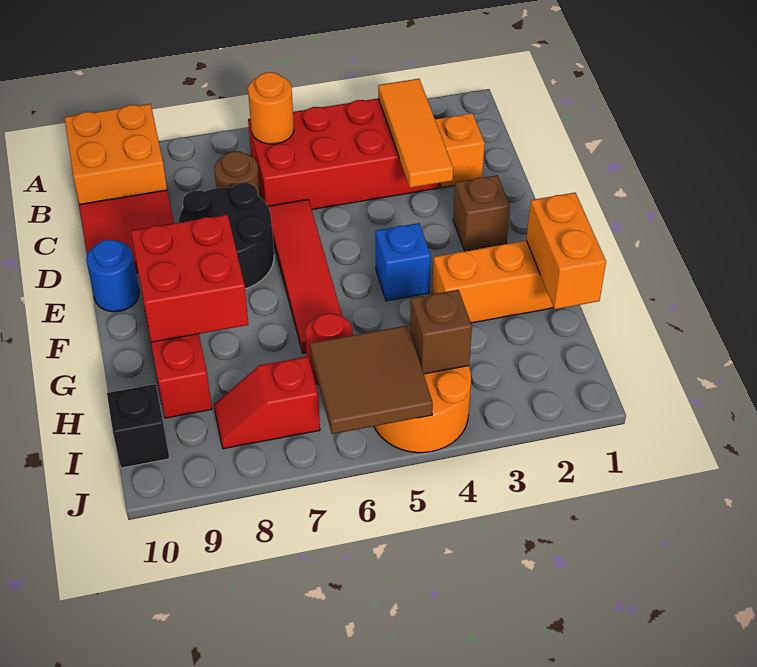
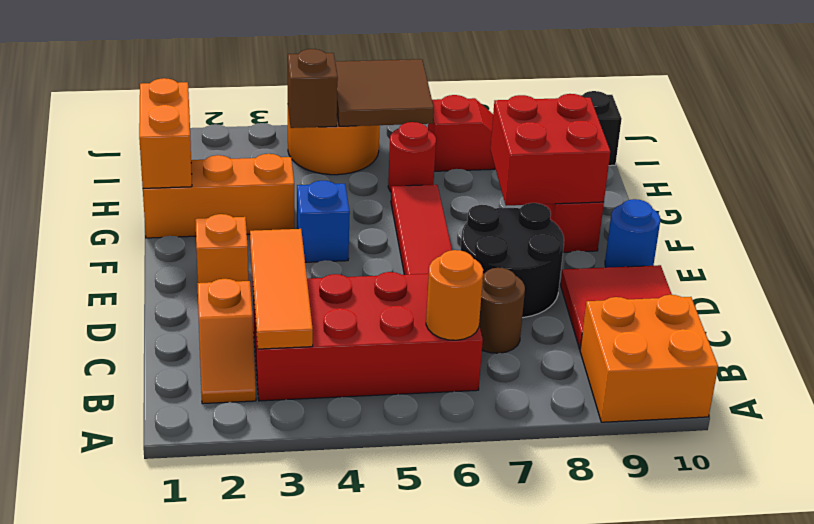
brown 1x1 brick [453,175,510,251] -> orange 1x1 brick [195,214,248,283]

